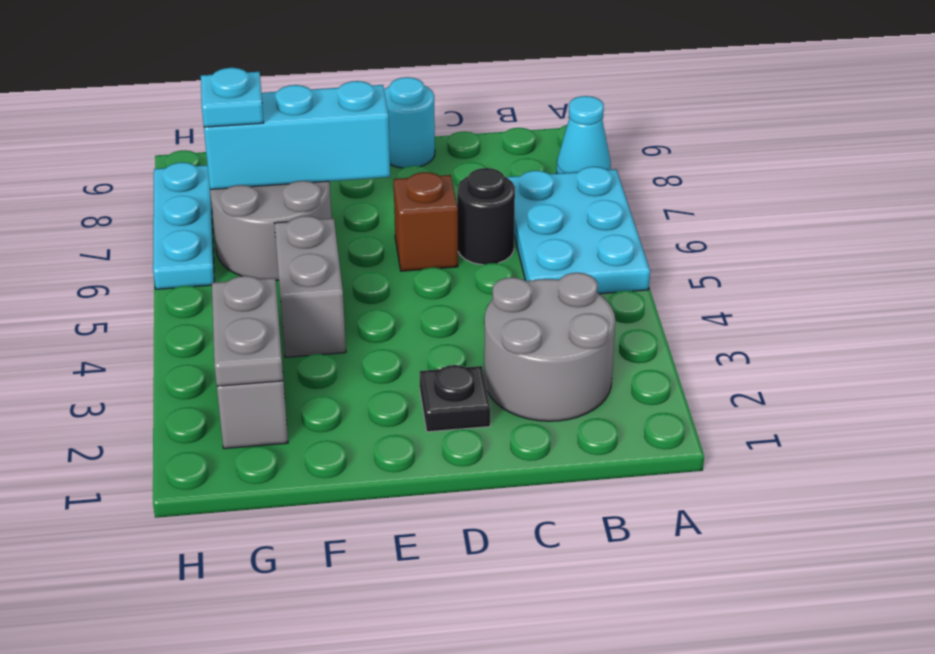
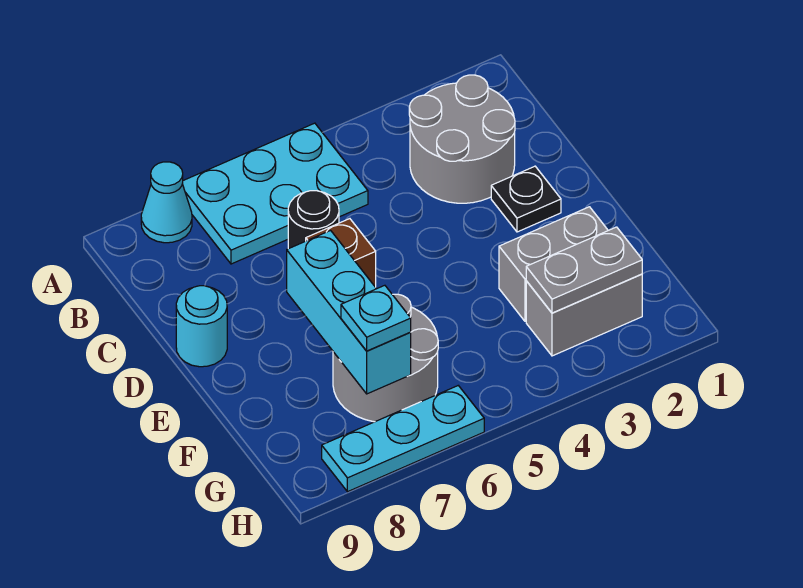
grey 1x2 brick [274,216,346,357] -> grey 1x2 brick moved to [499,207,608,321]

